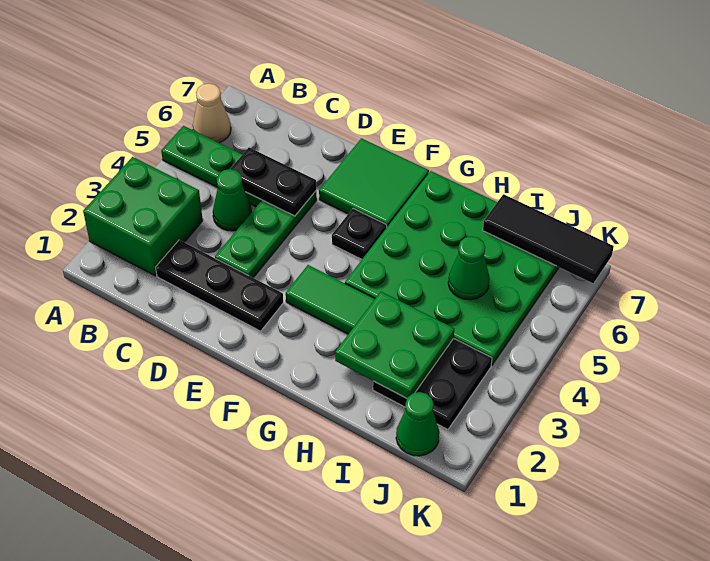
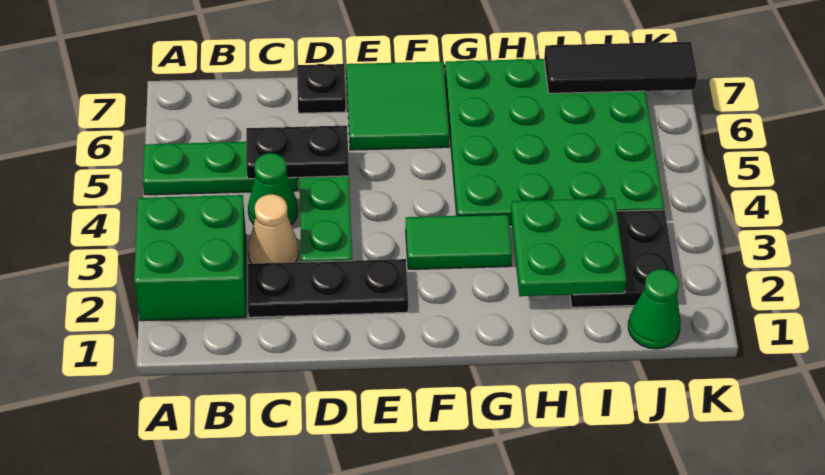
tan 1x1 cone [193,83,231,143] -> tan 1x1 cone moved to [248,194,299,264]
black 1x1 plate [332,208,387,259] -> black 1x1 plate moved to [297,64,346,113]
green 1x1 cone [448,236,489,300] -> none

